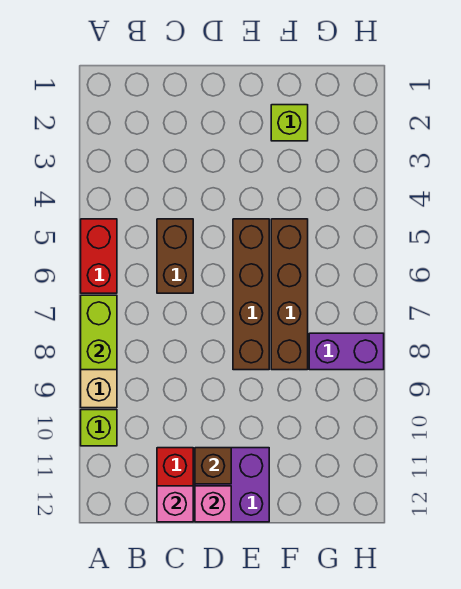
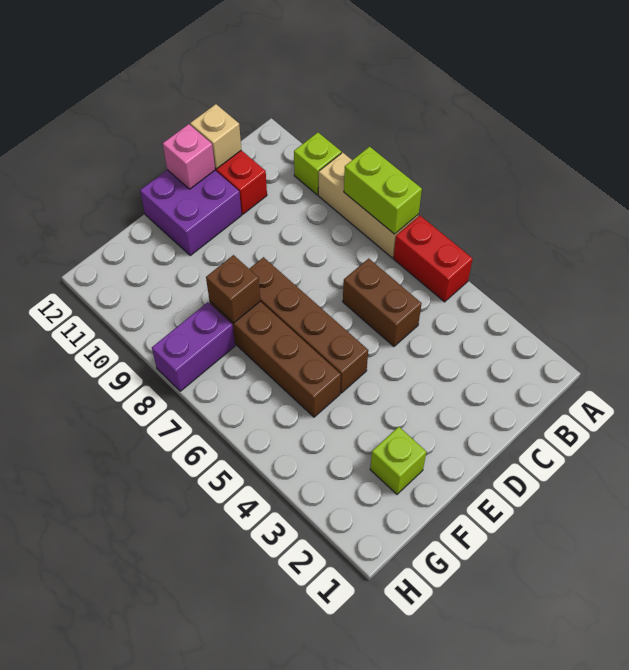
pink 1x1 brick [157,486,193,522] -> tan 1x1 brick [190,104,241,169]
brown 1x1 brick [195,448,231,484] -> brown 1x1 brick moved to [206,255,260,323]

